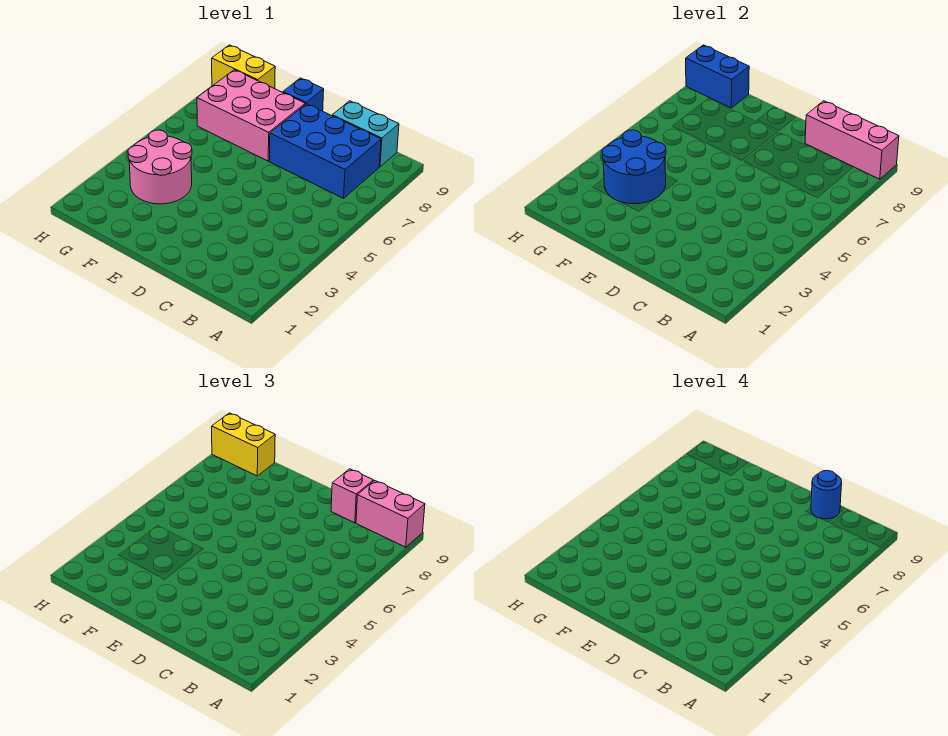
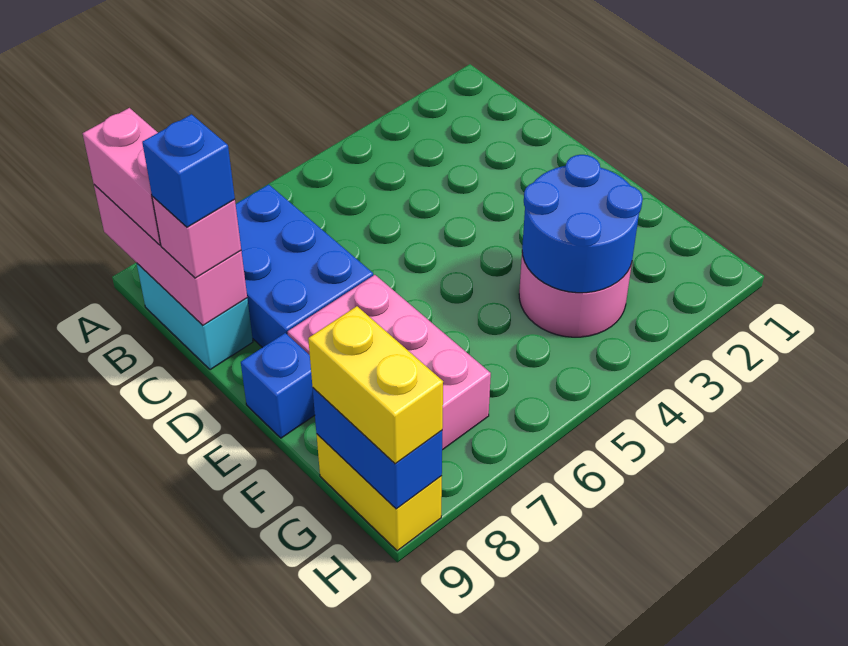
blue 1x1 round brick [811,471,842,519] -> blue 1x1 brick [142,114,235,227]

